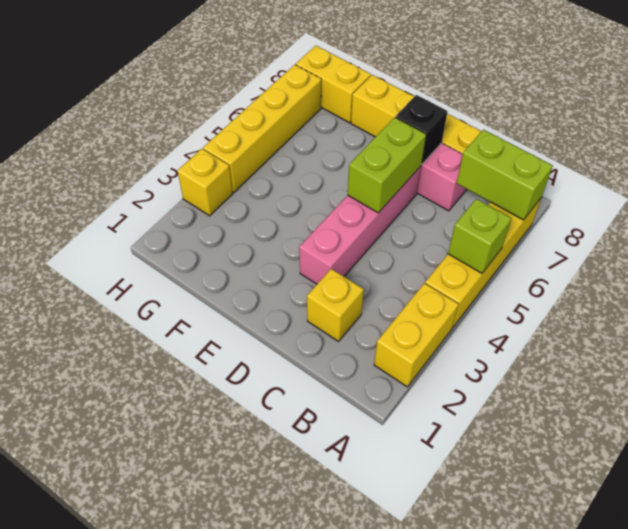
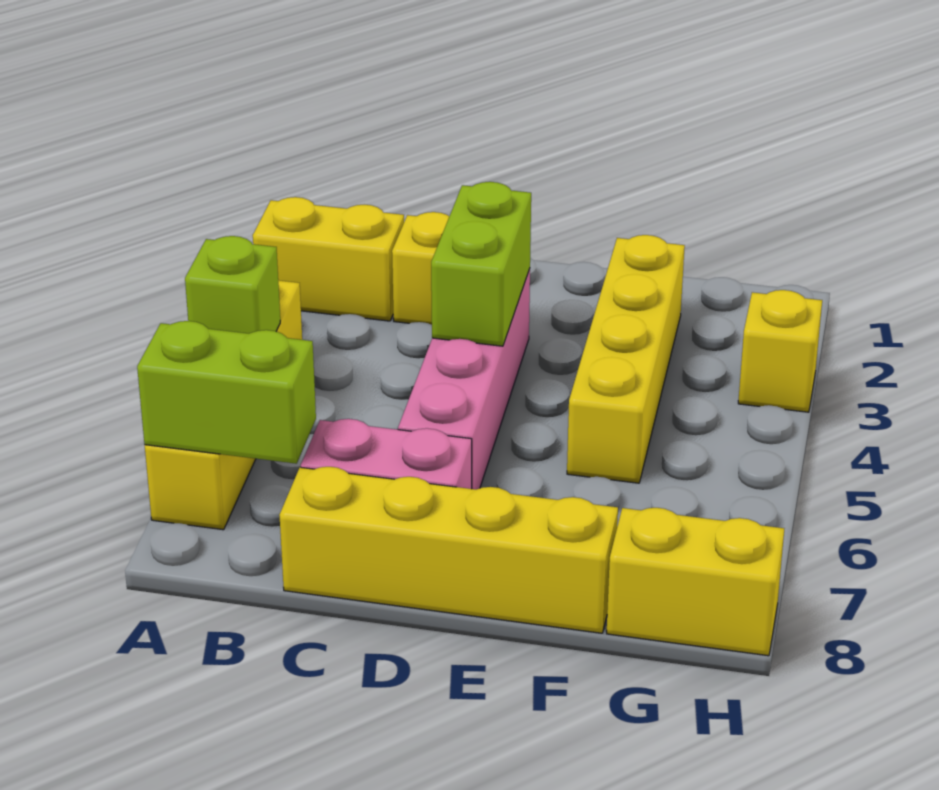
yellow 1x2 brick [374,283,458,387] -> yellow 1x2 brick turned to [253,197,404,321]
lime 1x2 brick [348,118,426,213] -> lime 1x2 brick moved to [431,182,531,346]
black 1x1 brick [395,95,448,164] -> none
yellow 1x4 brick [203,65,321,192] -> yellow 1x4 brick moved to [567,235,685,483]

